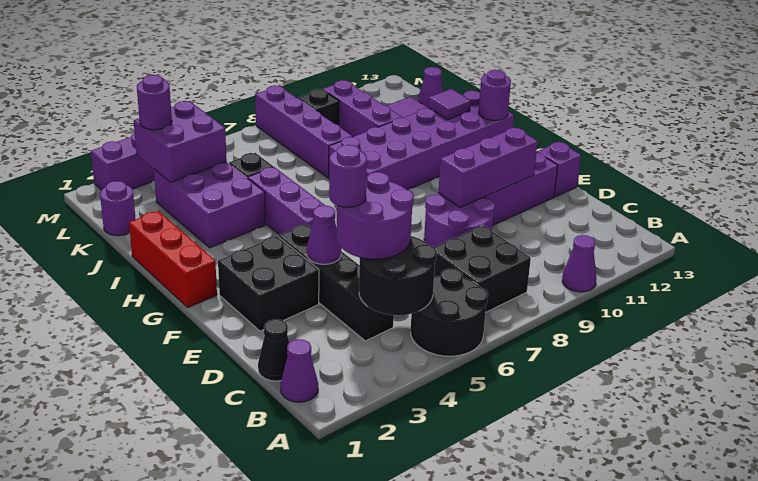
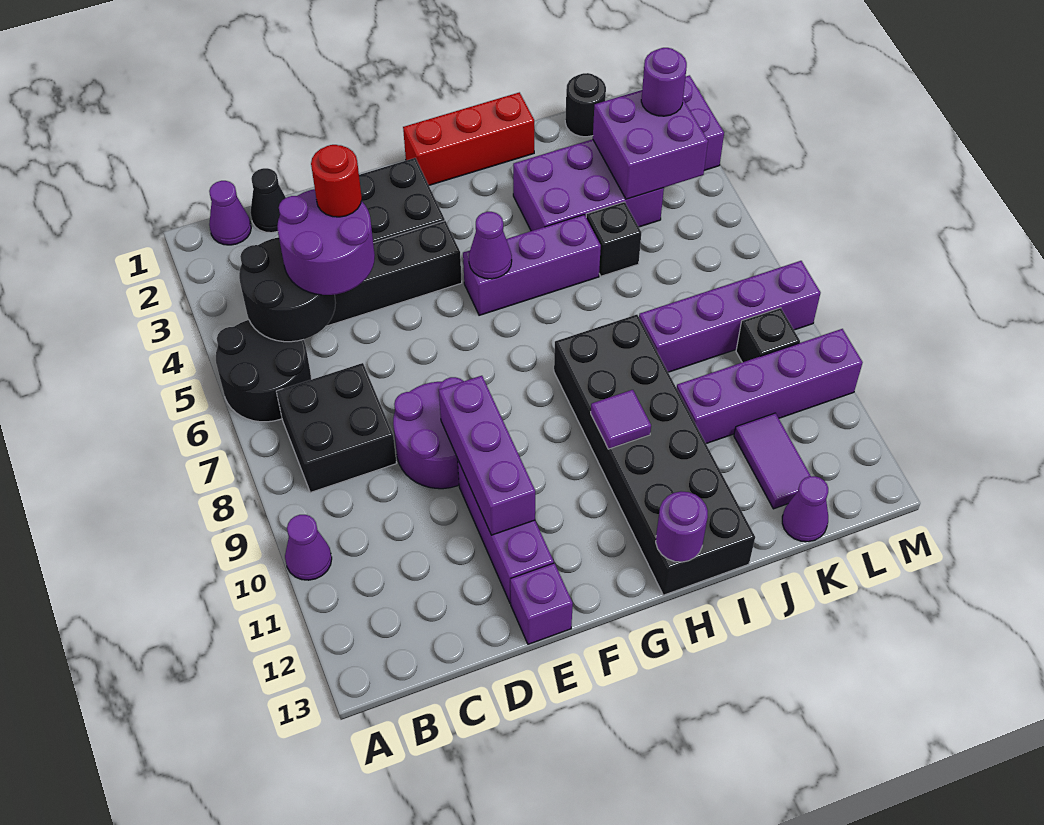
purple 1x1 round brick [329,145,367,207] -> red 1x1 round brick [311,145,362,217]
purple 1x1 cone [307,205,341,264] -> purple 1x1 cone moved to [469,212,512,279]
purple 2x6 brick [329,91,514,190] -> black 2x6 brick [554,315,755,595]
purple 1x1 tile [428,89,471,119] -> purple 1x1 tile moved to [591,390,651,449]
purple 1x3 brick [323,80,402,137] -> purple 1x4 brick [677,329,863,444]
purple 1x1 round brick [100,181,136,236] -> black 1x1 round brick [565,73,606,137]

